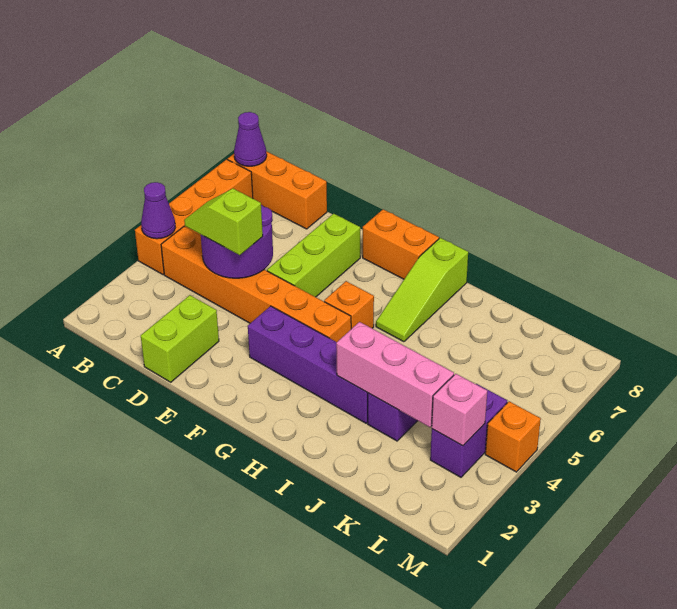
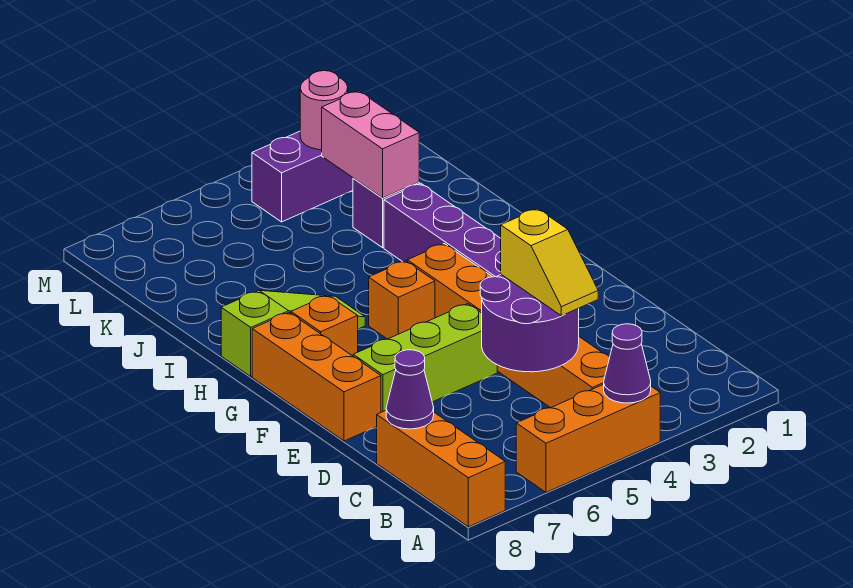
orange 1x4 brick [135,159,253,275] -> orange 1x3 brick [516,384,660,492]
purple 1x1 cone [234,112,267,166] -> purple 1x1 cone moved to [386,350,434,429]
lime 1x2 slope [184,189,263,255] -> yellow 1x2 slope [501,209,598,316]
lime 1x2 brick [141,295,219,382] -> none
orange 1x2 brick [363,209,439,279] -> orange 1x3 brick [252,312,381,441]
pink 1x3 brick [336,322,454,427] -> pink 1x2 brick [322,91,419,198]
pink 1x1 brick [432,374,487,446] -> pink 1x1 round brick [300,71,348,150]
orange 1x1 brick [485,401,541,472] -> orange 1x1 brick moved to [291,295,358,356]

